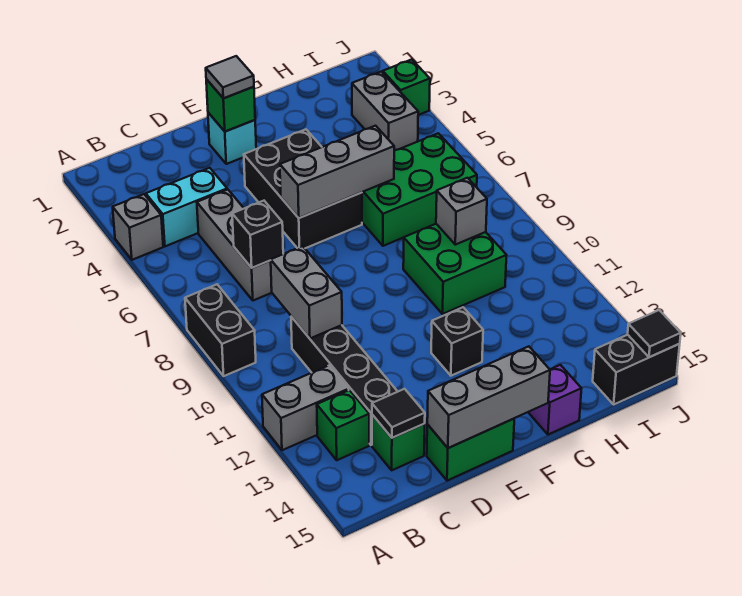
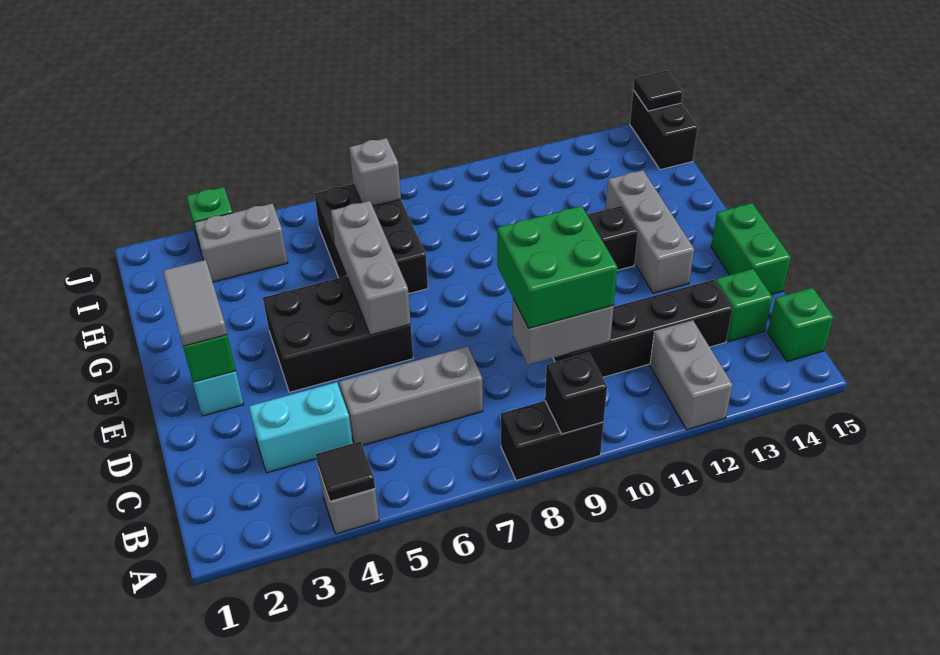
cyan 1x2 brick [146,168,227,246] -> cyan 1x2 brick turned to [249,382,353,473]
green 1x1 brick [317,390,369,460] -> green 1x1 brick moved to [768,288,833,362]
black 1x1 brick [232,201,283,268] -> black 1x1 brick moved to [545,353,607,434]
black 1x1 tile [372,389,425,438] -> black 1x1 tile moved to [316,441,375,502]
grey 1x3 brick [427,346,550,448] -> grey 1x3 brick moved to [606,170,694,293]
grey 1x1 tile [206,56,254,98] -> grey 1x2 tile [163,260,227,346]
green 2x3 brick [362,133,477,246] -> black 2x3 brick [314,184,428,294]
green 2x2 brick [403,224,507,314] -> green 2x2 brick moved to [497,206,617,328]
purple 1x1 brick [528,365,581,435] -> none
grey 1x1 brick [436,178,487,245] -> grey 1x1 brick moved to [349,138,401,206]

